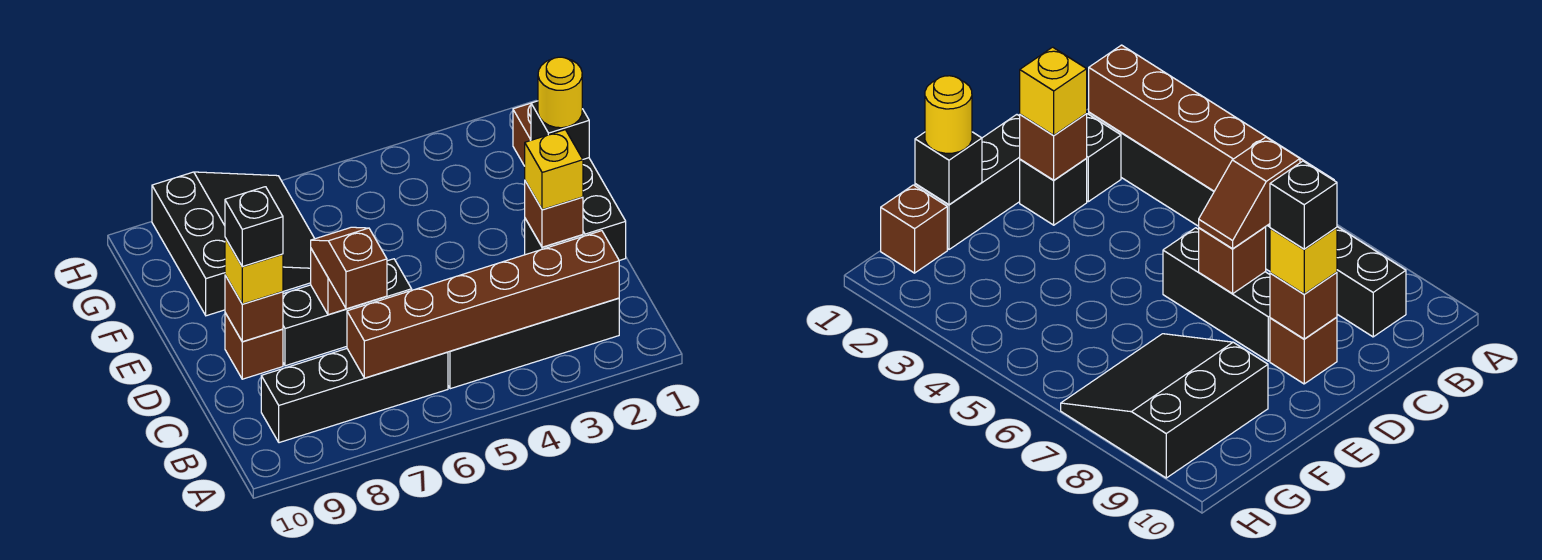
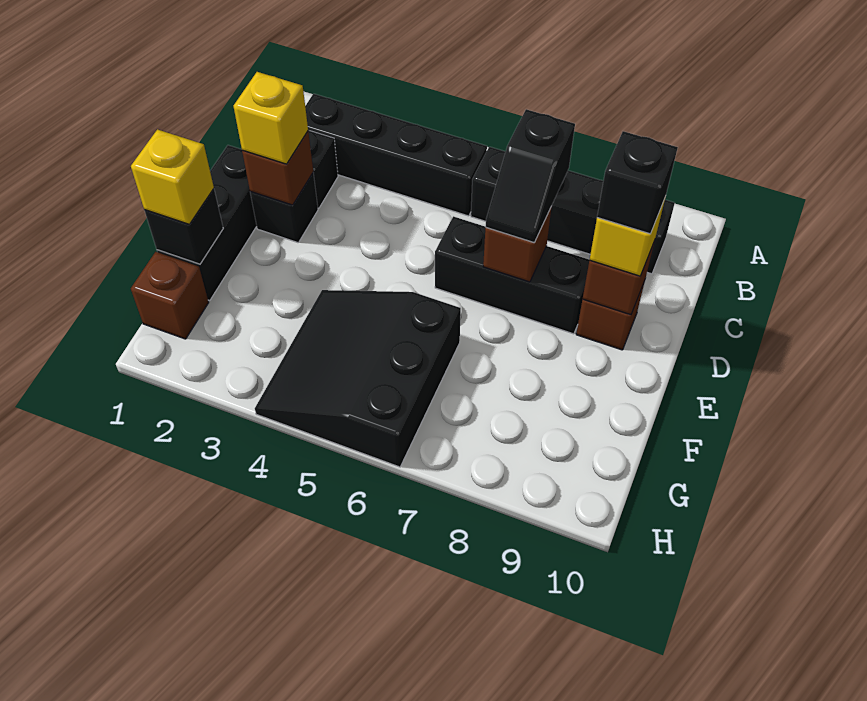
brown 1x6 brick [347,231,619,378] -> none
brown 1x2 slope [311,227,387,309] -> black 1x2 slope [486,109,575,242]
yellow 1x1 round brick [538,57,582,128] -> yellow 1x1 brick [131,129,214,224]
black 3x3 slope [152,172,315,316] -> black 3x3 slope moved to [255,290,461,467]

